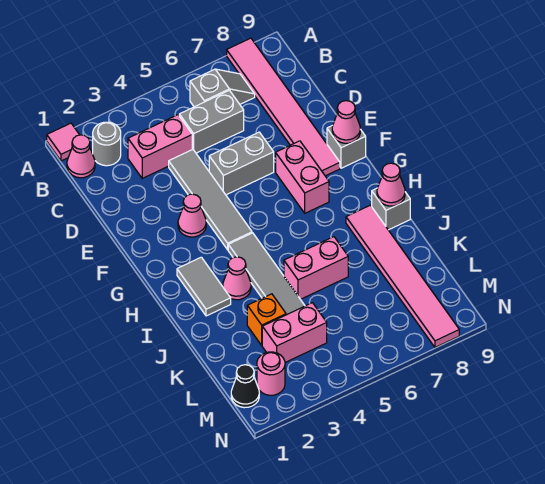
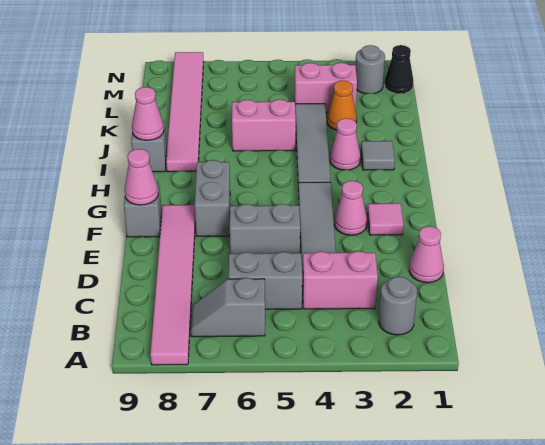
pink 1x1 tile [47,123,79,161] -> pink 1x1 tile moved to [367,203,403,235]
pink 1x1 cone [67,135,95,178] -> pink 1x1 cone moved to [409,226,444,283]
pink 1x2 brick [276,141,329,213] -> grey 1x2 brick [195,160,230,236]
grey 1x2 tile [177,257,231,316] -> grey 1x1 tile [361,141,395,170]
orange 1x1 brick [247,294,286,345] -> orange 1x1 cone [327,81,357,130]
pink 1x1 round brick [257,352,285,395] -> grey 1x1 round brick [355,45,385,94]

